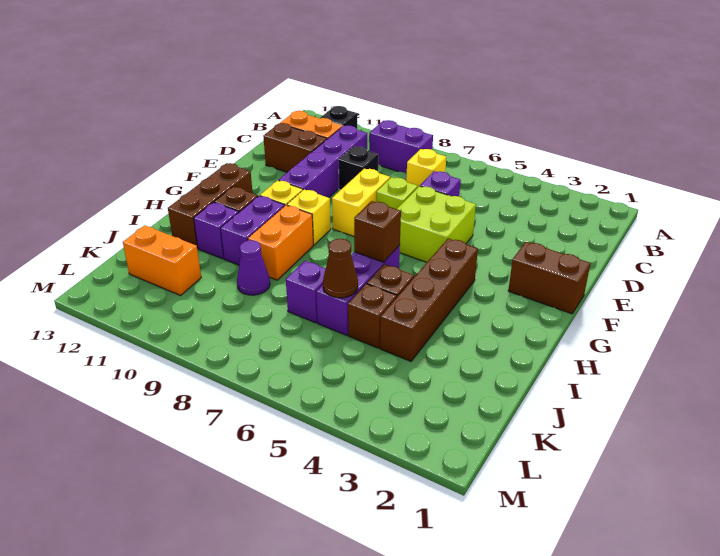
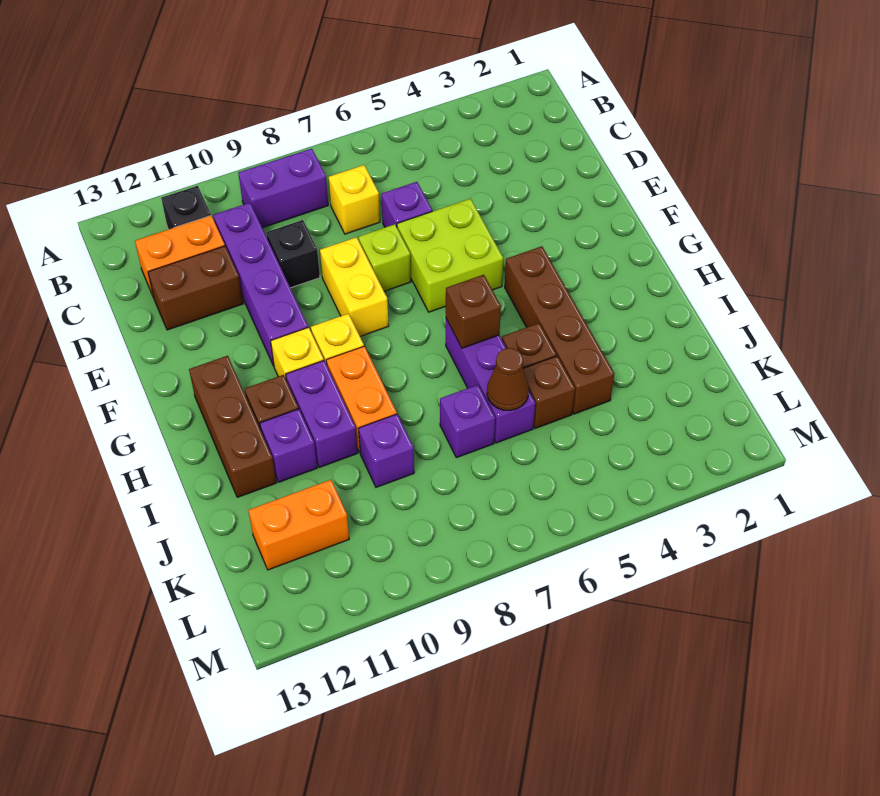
brown 1x2 brick [508,242,590,314] -> none
purple 1x1 cone [237,240,270,295] -> purple 1x1 brick [358,414,414,487]

